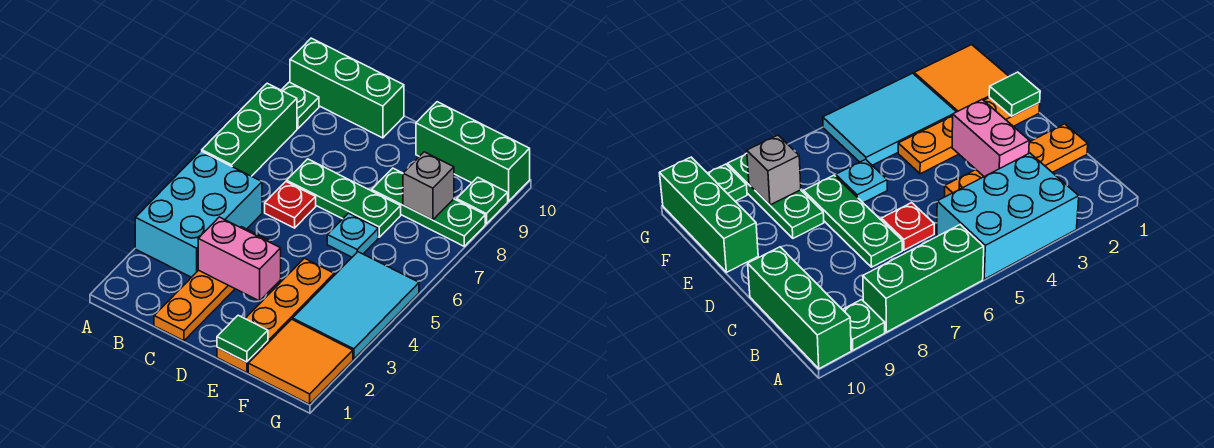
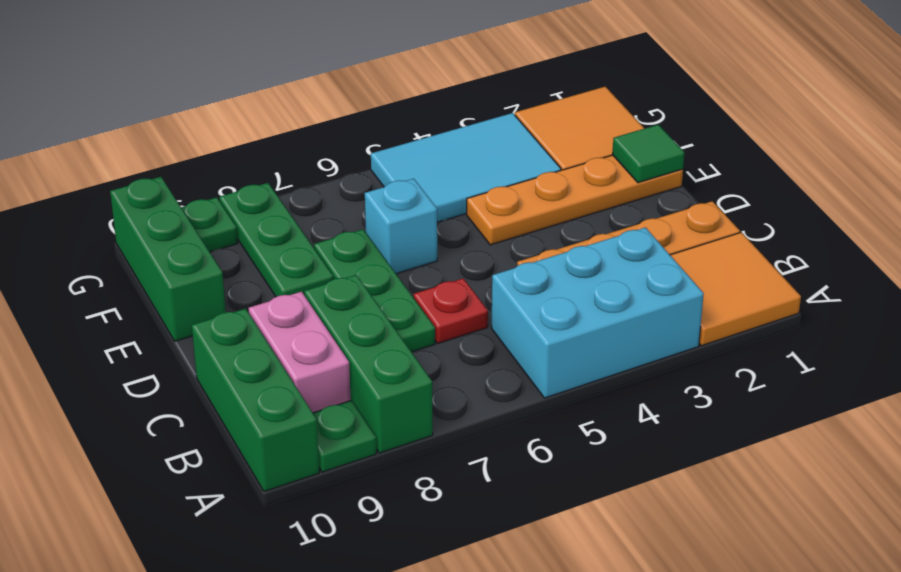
none -> orange 2x2 tile [670,232,801,346]
green 1x3 brick [202,83,297,176] -> green 1x3 brick turned to [304,275,433,453]
pink 1x2 brick [198,217,281,301] -> pink 1x2 brick moved to [249,292,351,413]
cyan 1x1 plate [327,213,378,257] -> cyan 1x1 brick [365,179,437,274]
grey 1x1 brick [403,152,454,220] -> none

